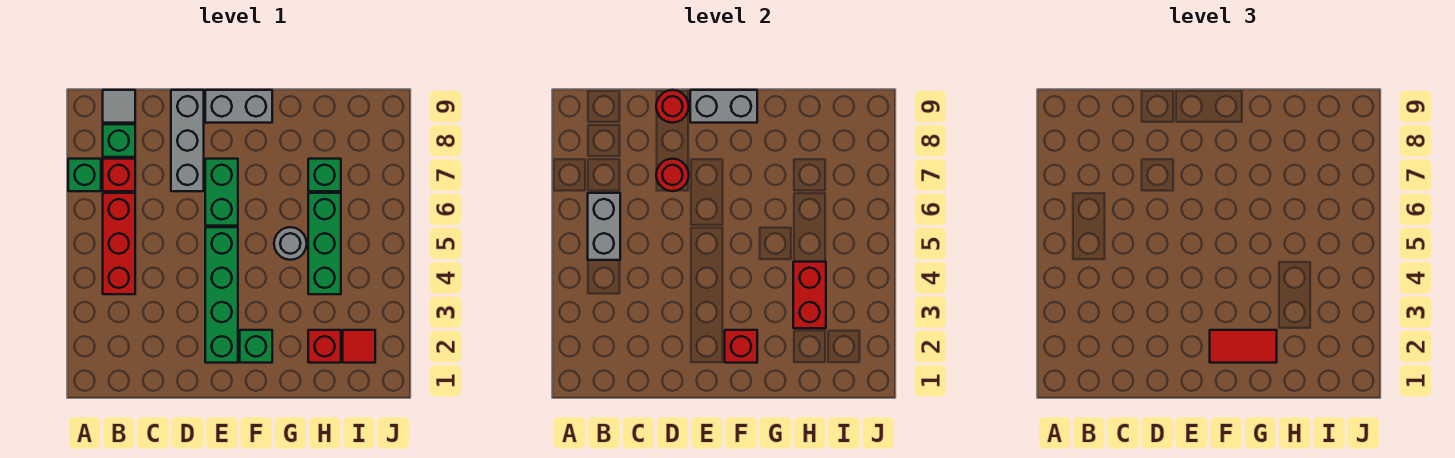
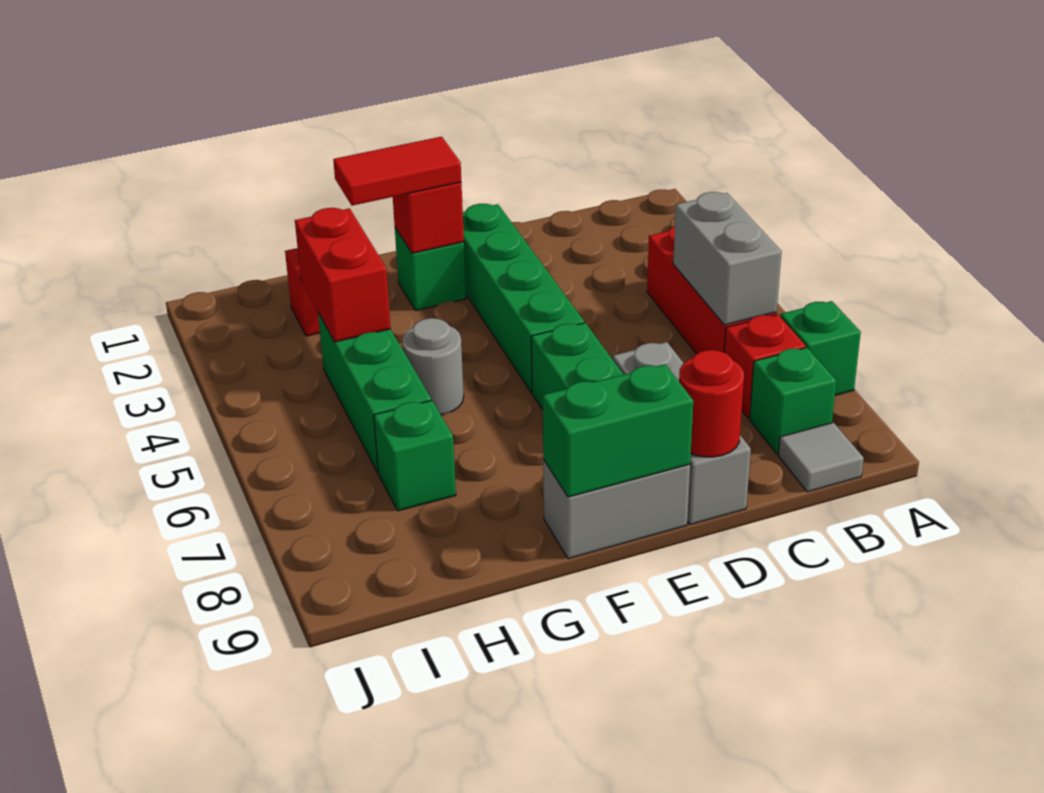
red 1x1 round brick [656,159,689,191] -> none
grey 1x2 brick [690,90,757,123] -> green 1x2 brick [543,364,693,497]
red 1x1 tile [343,330,375,363] -> none

